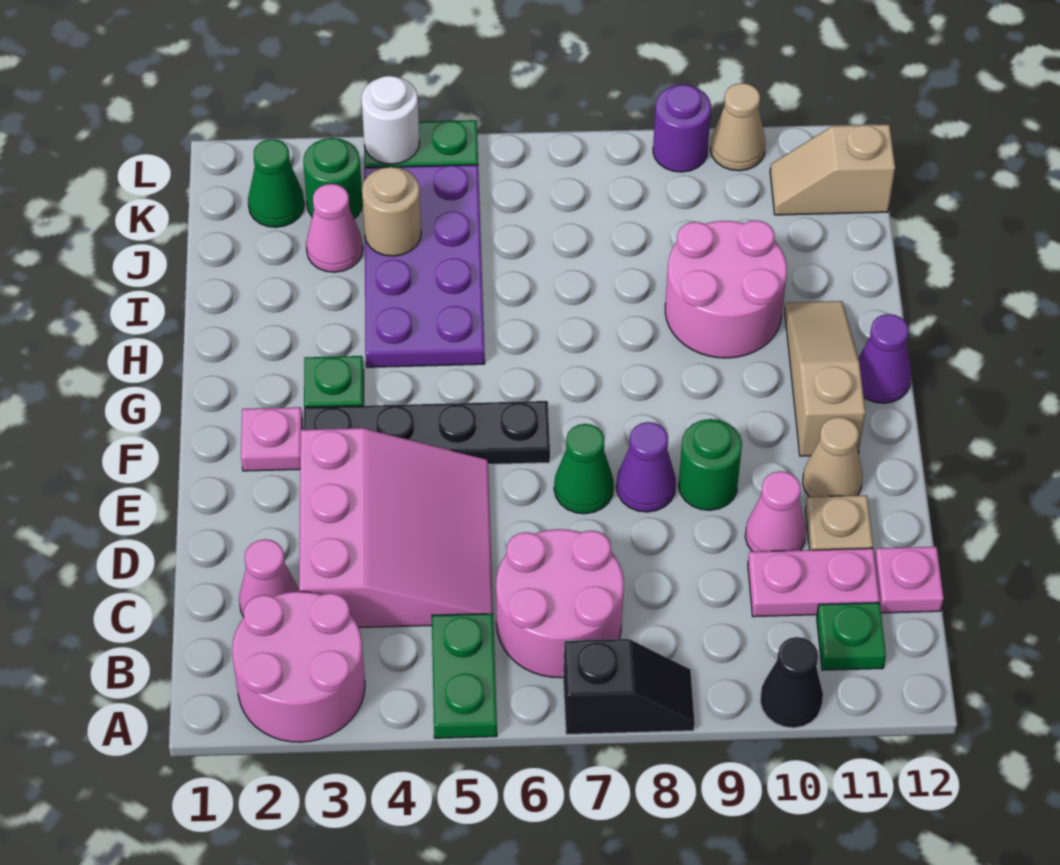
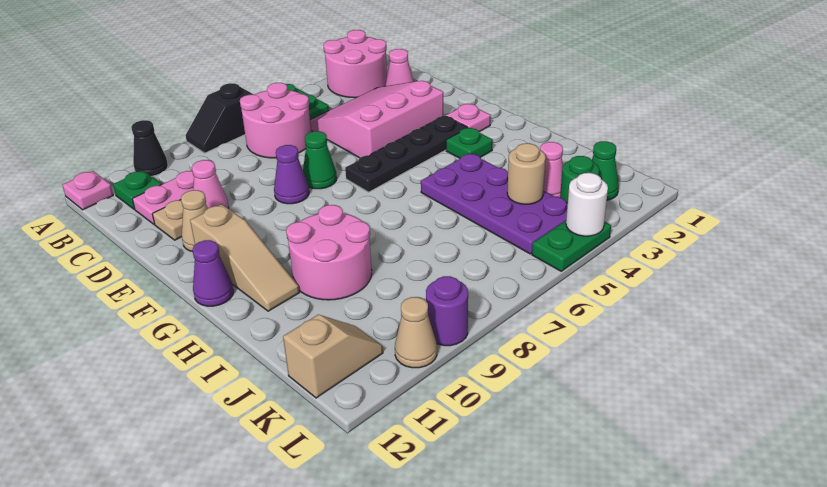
pink 3x3 slope [299,428,493,628] -> pink 3x3 slope turned to [310,81,443,158]
pink 1x1 plate [875,547,944,613] -> pink 1x1 plate moved to [62,171,113,210]
green 1x1 round brick [678,419,742,510] -> none

